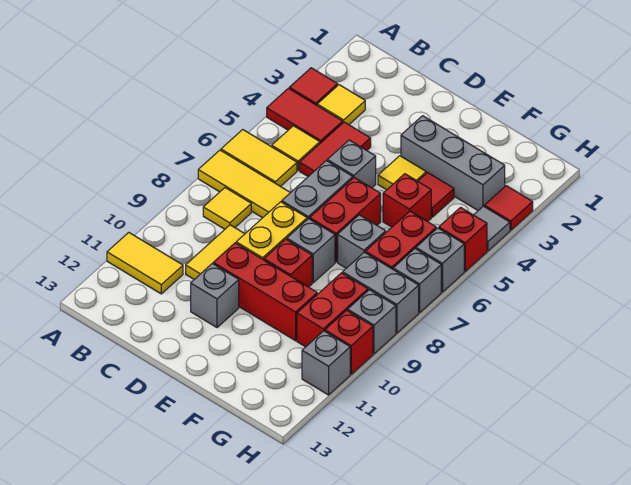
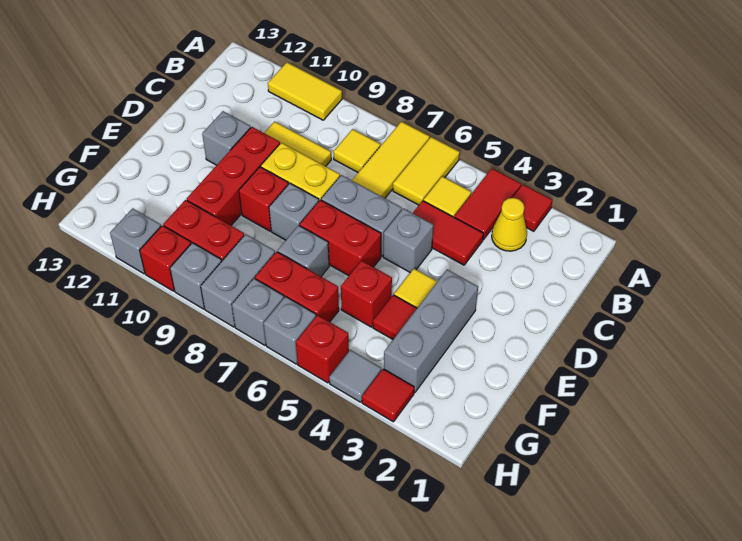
yellow 1x2 tile [107,232,183,294] -> yellow 1x2 tile turned to [268,62,342,120]
yellow 1x1 tile [317,85,365,125] -> yellow 1x1 cone [492,198,527,251]

